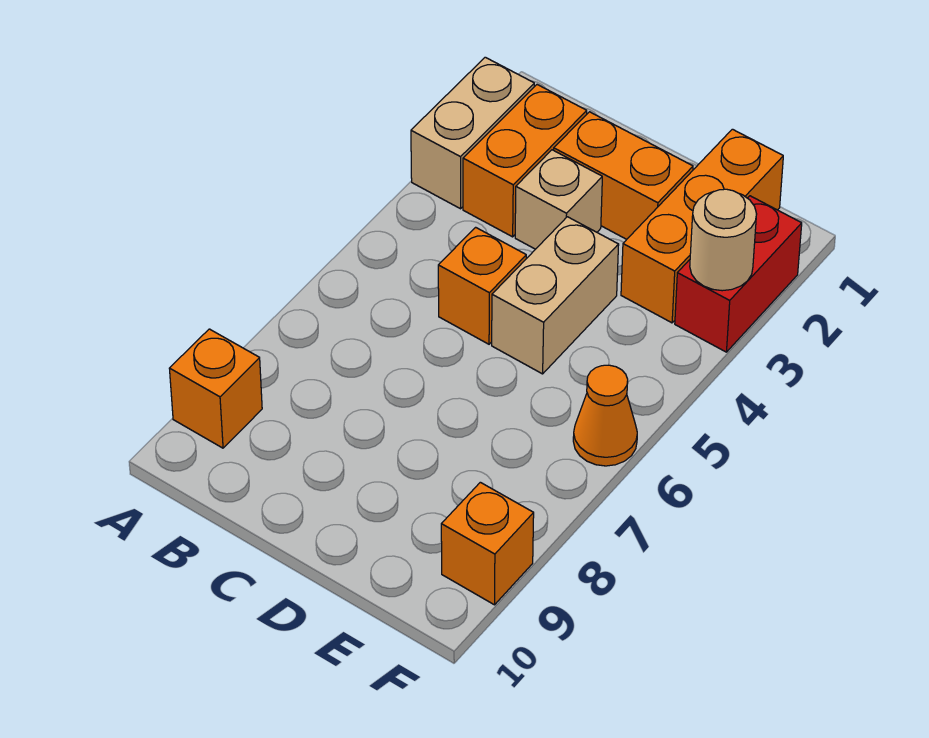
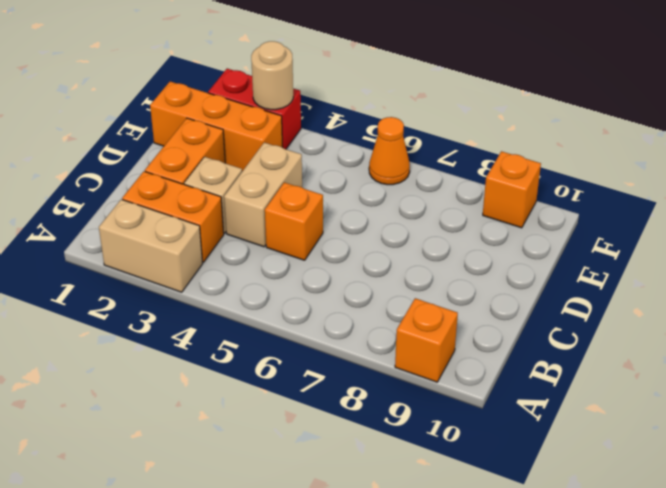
tan 1x2 brick [492,217,619,374] -> tan 1x2 brick turned to [224,143,302,247]

